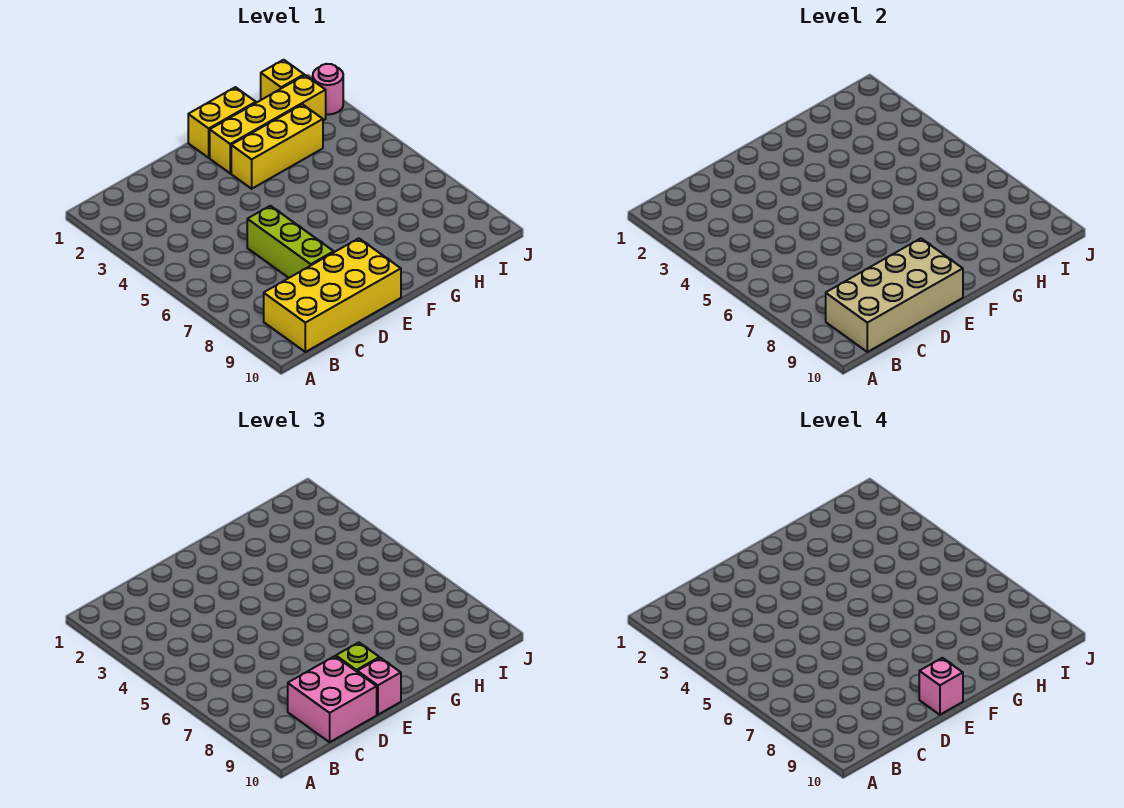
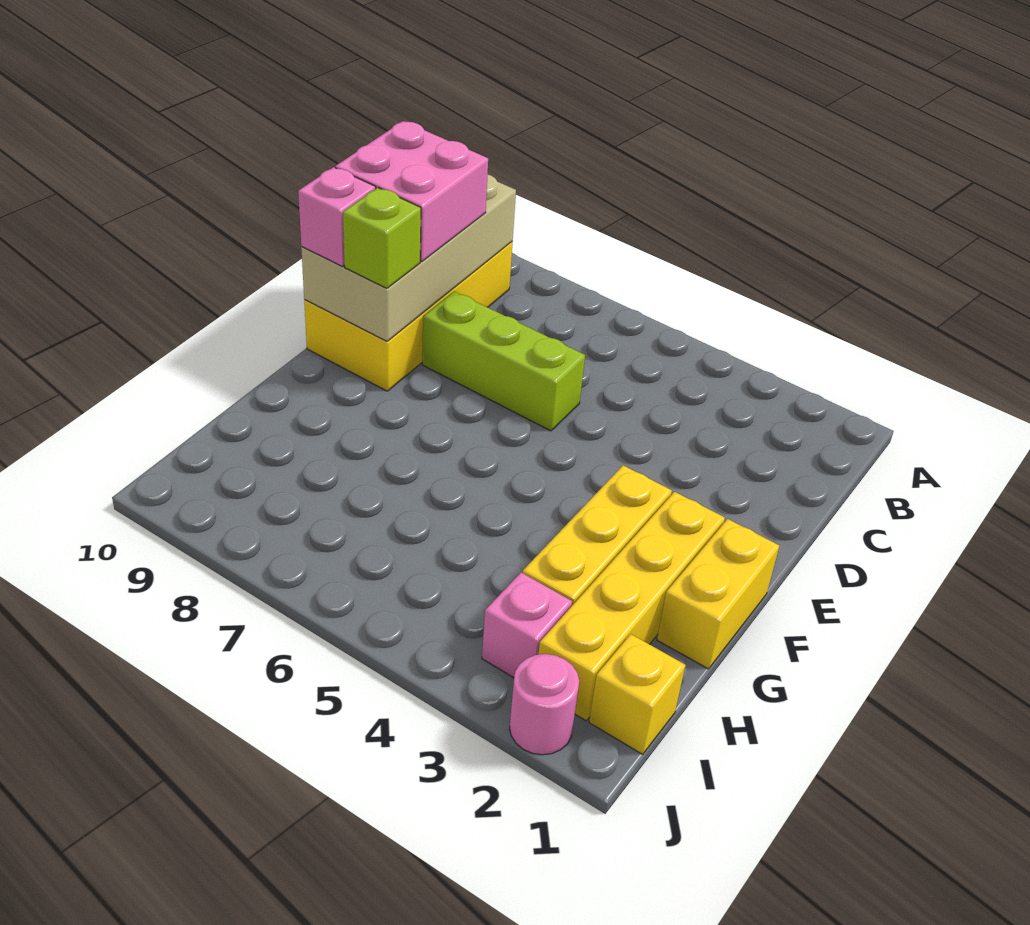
pink 1x1 brick [919,658,963,715] -> pink 1x1 brick moved to [482,573,572,678]

